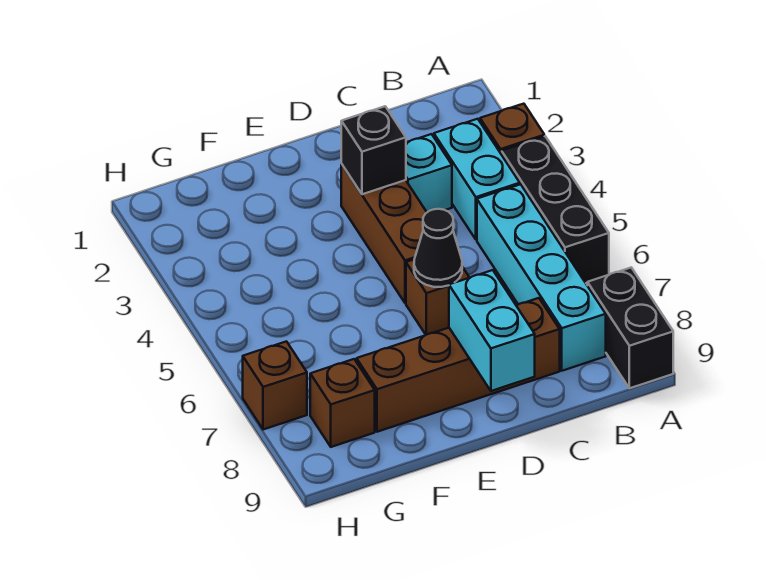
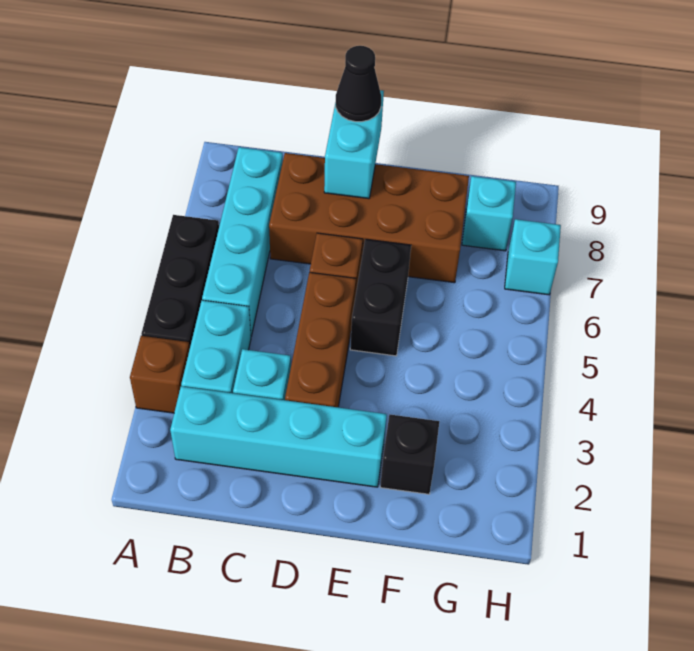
black 1x2 brick [587,268,673,388] -> black 1x2 brick moved to [350,239,411,356]
none -> cyan 1x4 brick [170,386,387,487]
brown 1x4 brick [357,298,560,432] -> brown 2x4 brick [269,153,469,283]
black 1x1 brick [341,106,406,194] -> black 1x1 brick moved to [380,415,439,494]
black 1x1 cone [414,209,462,287] -> black 1x1 cone moved to [336,46,381,122]
brown 1x1 brick [310,359,375,447] -> cyan 1x1 brick [462,176,516,251]
brown 1x1 brick [243,341,307,430] -> cyan 1x1 brick [505,219,561,295]

